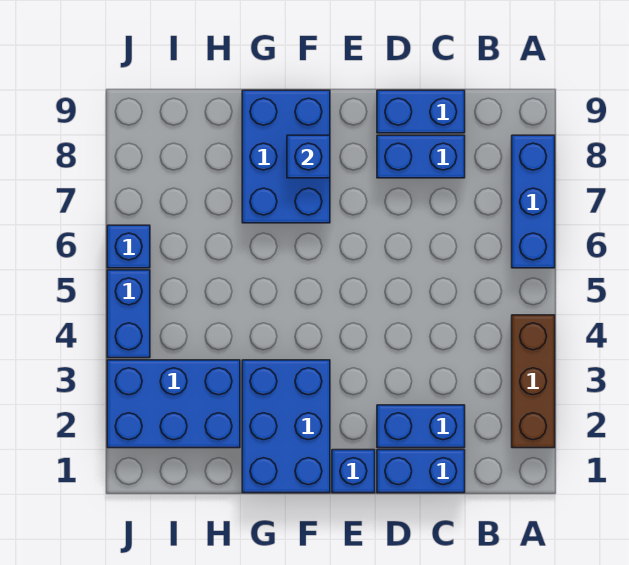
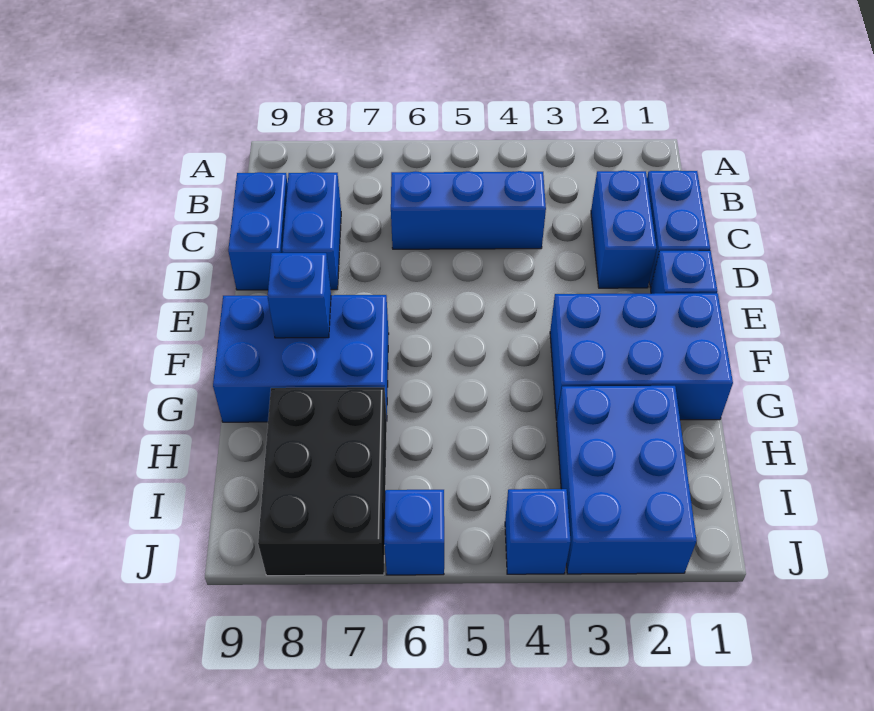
brown 1x3 brick [512,315,555,448] -> none
blue 1x3 brick [512,135,555,268] -> blue 1x3 brick moved to [391,171,546,249]
none -> black 2x3 brick [258,387,387,576]
blue 1x2 brick [107,270,150,358] -> blue 1x1 brick [505,489,571,574]

